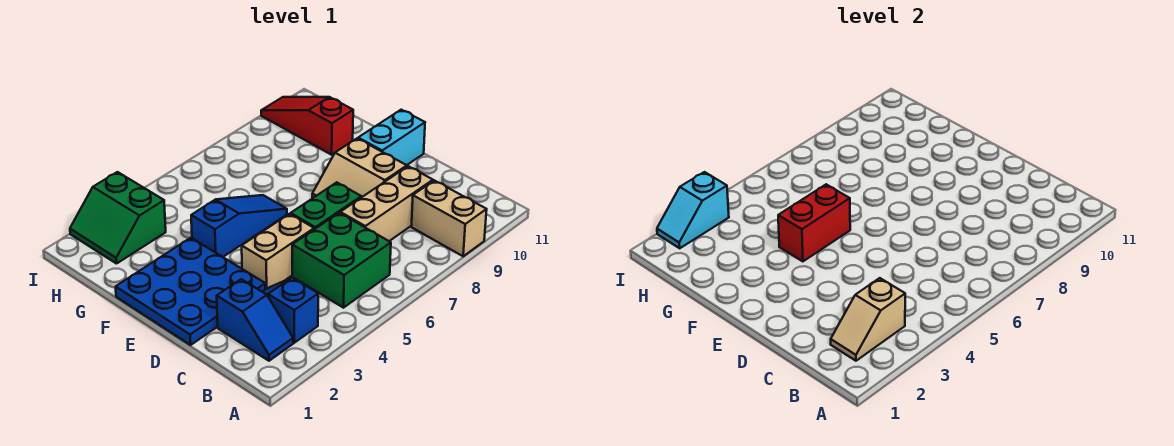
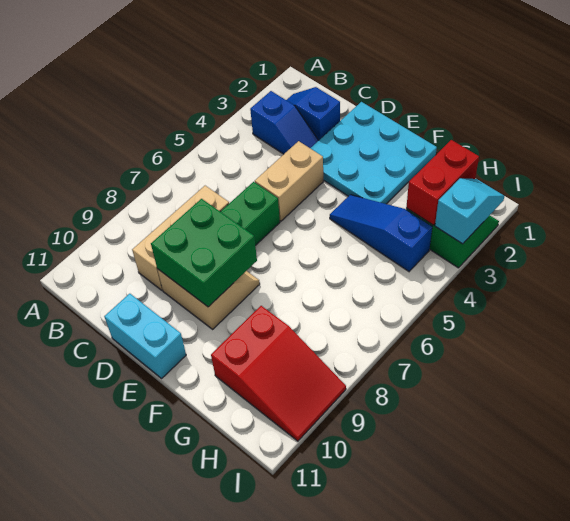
tan 1x2 brick [411,180,487,256] -> none
tan 1x2 slope [831,278,905,361] -> none
green 2x2 brick [292,213,391,308] -> green 2x2 brick moved to [151,199,257,307]
blue 3x3 plate [116,238,265,345] -> cyan 3x3 plate [310,102,437,204]
cyan 1x2 brick [358,110,425,165] -> cyan 1x2 brick turned to [104,294,186,378]
blue 1x3 slope [191,195,287,257] -> blue 1x3 slope turned to [330,195,432,271]
red 1x2 brick [778,184,850,261] -> red 1x2 brick moved to [406,140,479,225]
red 1x3 slope [261,97,353,155] -> red 2x3 slope [211,306,346,441]

